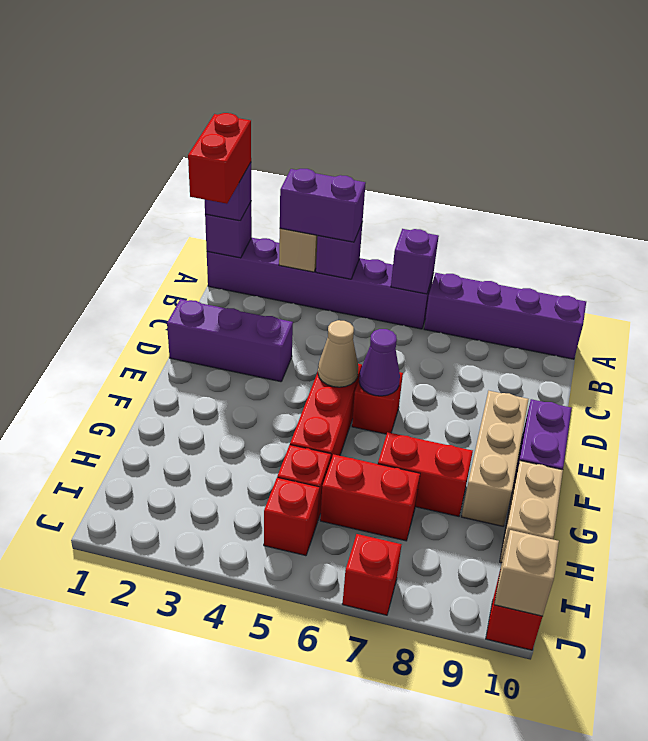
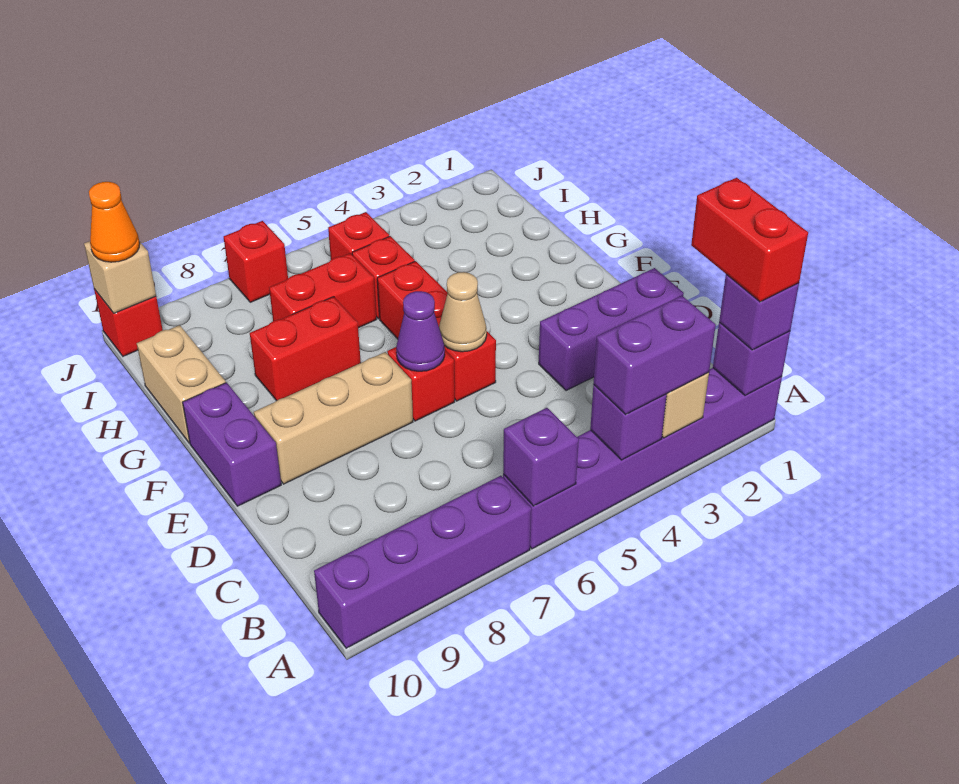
tan 1x3 brick [462,391,529,526] -> tan 1x3 brick turned to [254,352,413,484]
none -> orange 1x1 cone [89,182,140,262]

